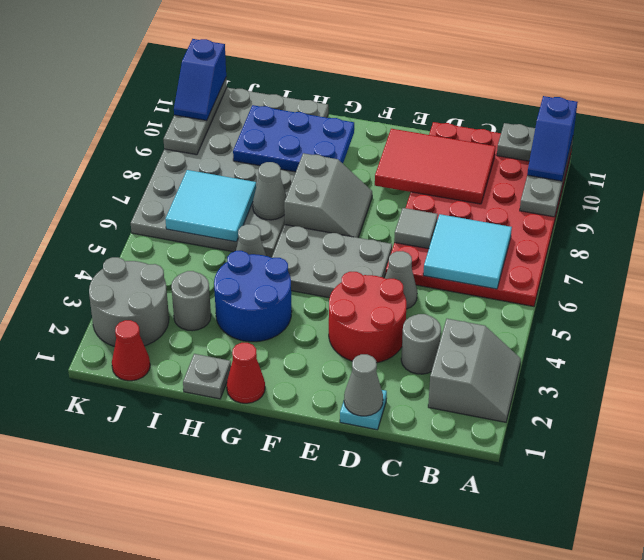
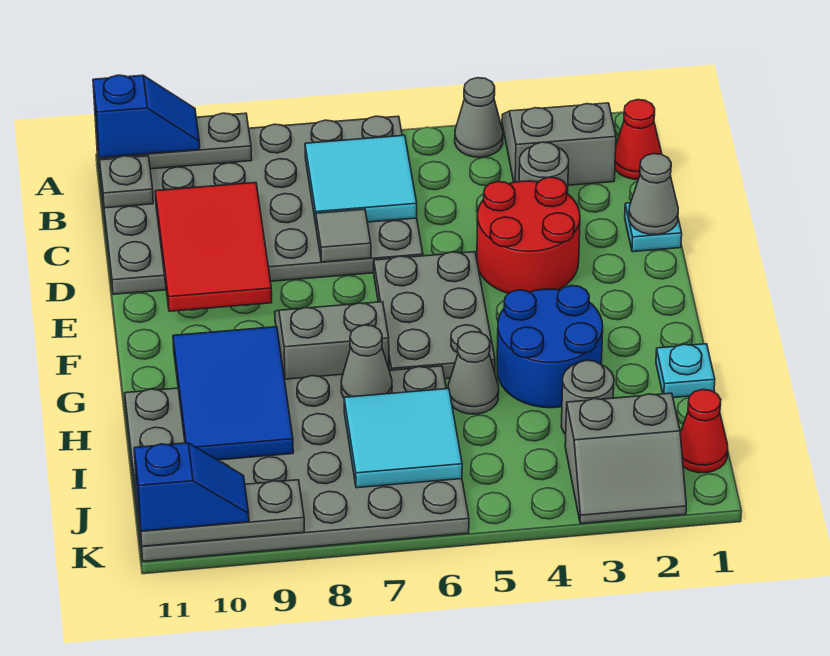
red 4x6 plate [386,122,572,306] -> grey 4x6 plate [97,116,423,294]
grey 1x1 cone [385,251,417,309] -> grey 1x1 cone moved to [455,78,503,157]
red 1x1 cone [227,343,265,403] -> red 1x1 cone moved to [615,100,662,179]
blue 2x3 plate [233,105,354,172] -> blue 2x3 tile [173,327,293,460]
grey 1x1 plate [183,354,231,399] -> cyan 1x1 plate [656,344,715,398]
grey 2x2 round brick [89,257,169,347] -> grey 2x2 slope [565,393,686,523]

